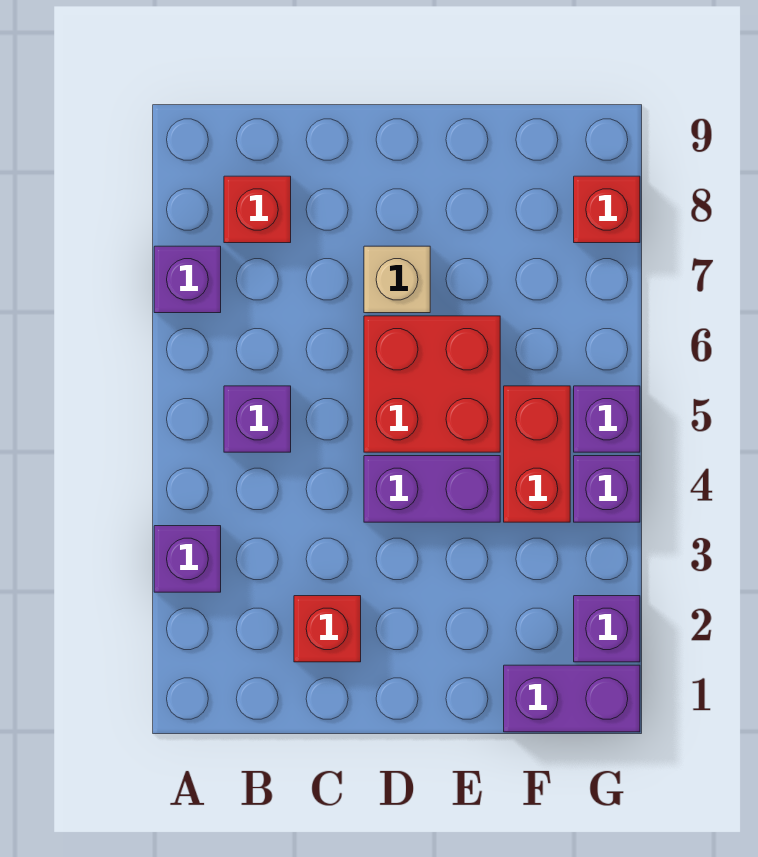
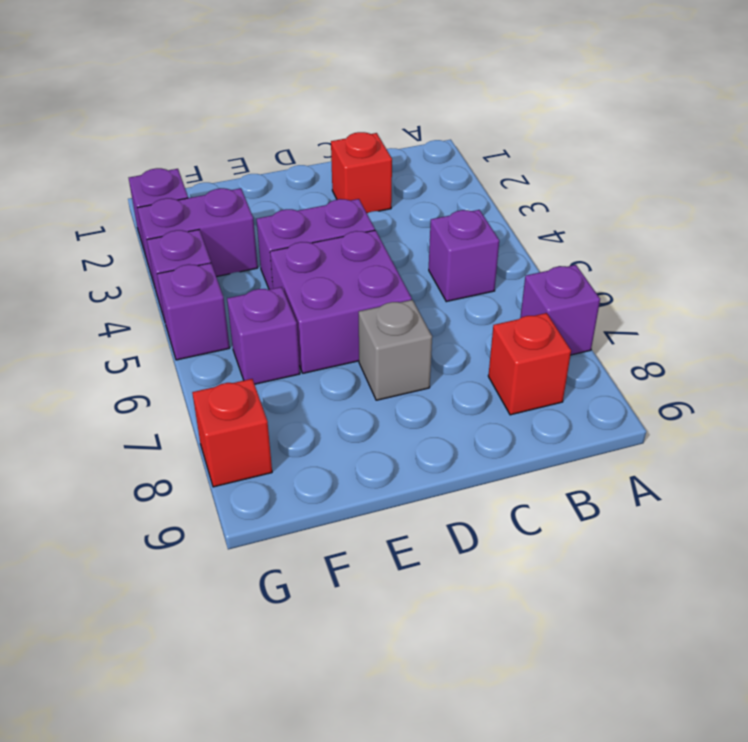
purple 1x1 brick [154,526,221,592] -> purple 1x1 brick moved to [227,287,300,384]
red 2x2 brick [364,316,500,452] -> purple 2x2 brick [270,230,412,373]
tan 1x1 brick [364,246,430,313] -> grey 1x1 brick [359,300,432,400]
purple 1x2 brick [504,665,640,732] -> purple 1x2 brick moved to [137,188,258,286]
red 1x2 brick [504,386,570,522] -> none

